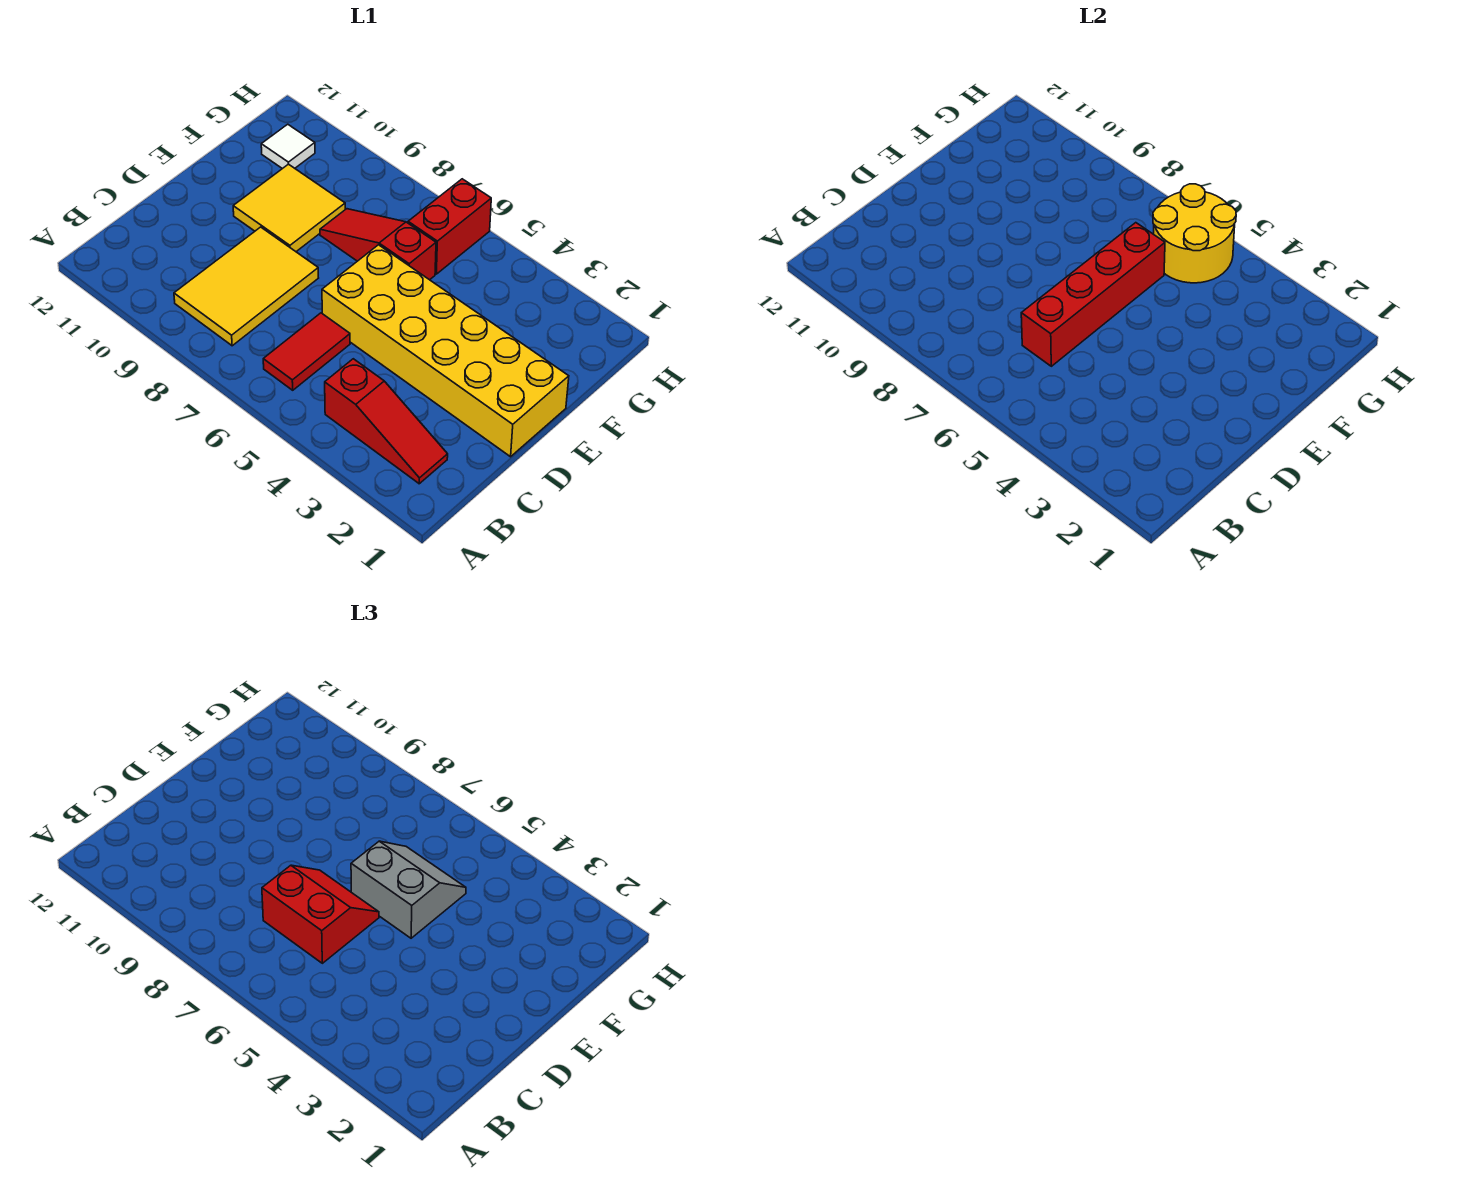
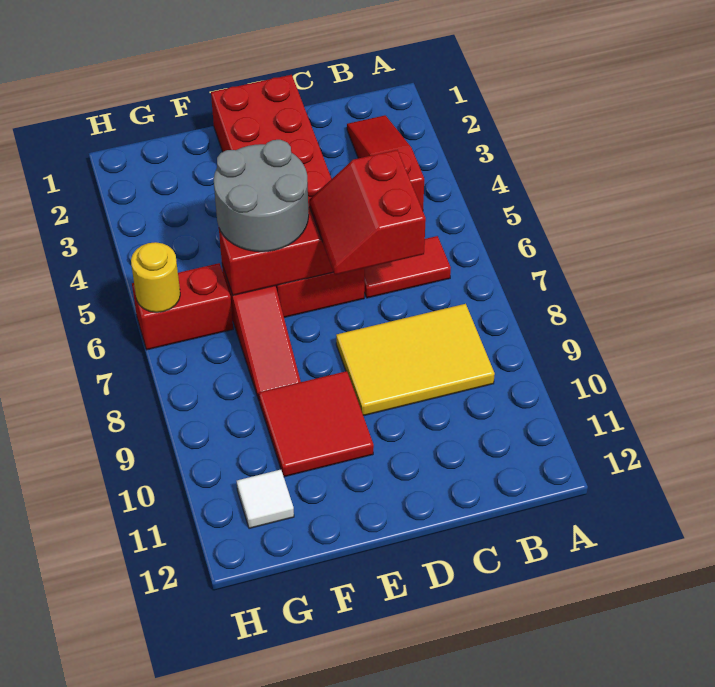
yellow 2x6 brick [322,245,569,457] -> red 2x6 brick [211,75,365,318]
grey 2x2 slope [351,841,466,938] -> grey 2x2 round brick [214,140,309,252]
yellow 2x2 tile [233,164,345,252] -> red 2x2 tile [259,371,374,477]
yellow 2x2 round brick [1153,184,1236,283] -> yellow 1x1 round brick [131,242,180,312]

